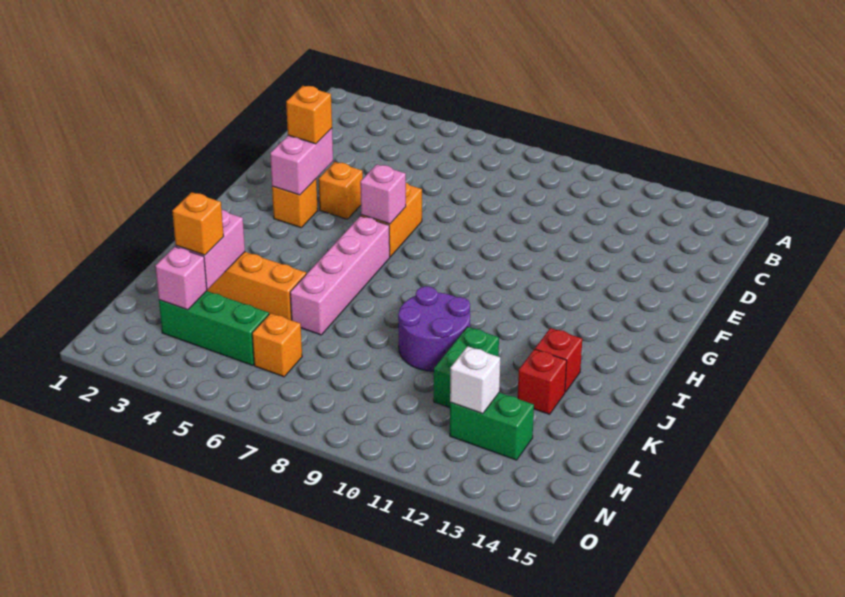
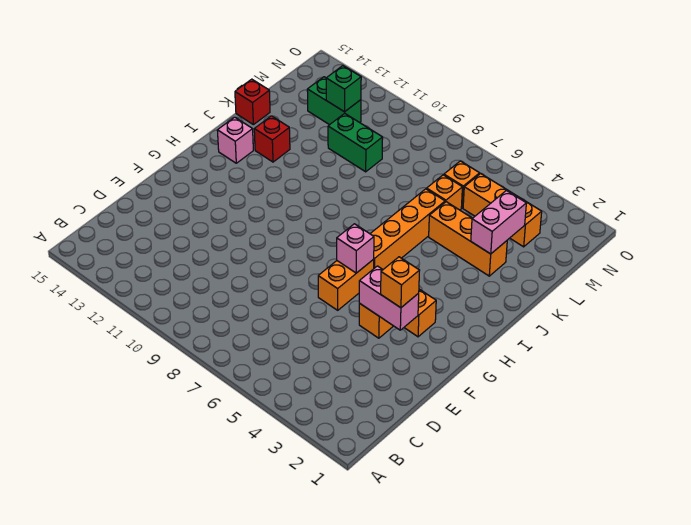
pink 1x2 brick [270,128,333,195] -> pink 1x2 brick turned to [359,266,419,330]
pink 1x4 brick [290,216,390,335] -> orange 1x4 brick [370,189,445,269]
purple 2x2 round brick [398,286,470,371] -> none
green 1x2 brick [434,327,499,408] -> green 1x2 brick turned to [328,113,383,172]
red 1x1 brick [518,349,567,414] -> red 1x1 brick moved to [235,79,270,125]
orange 1x1 brick [172,192,224,255] -> orange 1x1 brick moved to [427,175,462,210]
green 1x3 brick [159,291,269,366] -> orange 1x3 brick [463,174,542,247]
pink 1x1 brick [155,247,207,310] -> pink 1x1 brick moved to [217,117,253,163]
white 1x1 brick [450,346,500,414] -> green 1x1 brick [326,66,361,112]

